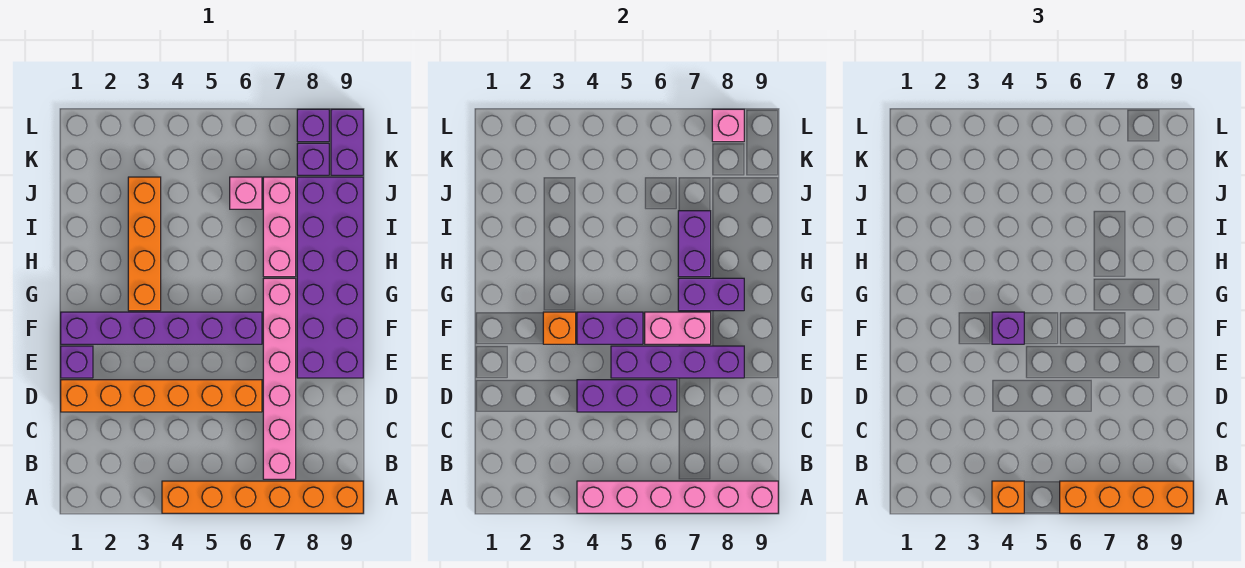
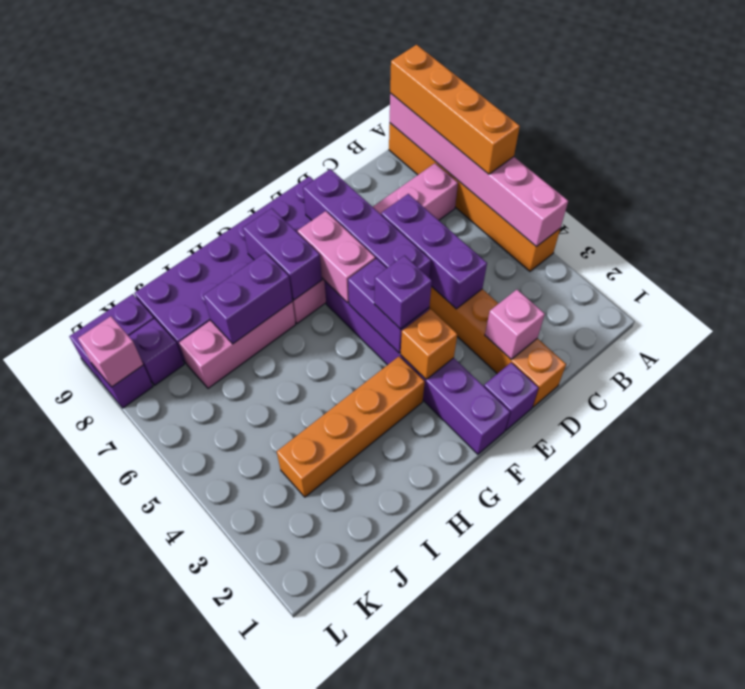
orange 1x1 brick [992,481,1024,513] -> none
pink 1x1 brick [230,177,262,209] -> pink 1x1 brick moved to [485,290,545,359]

